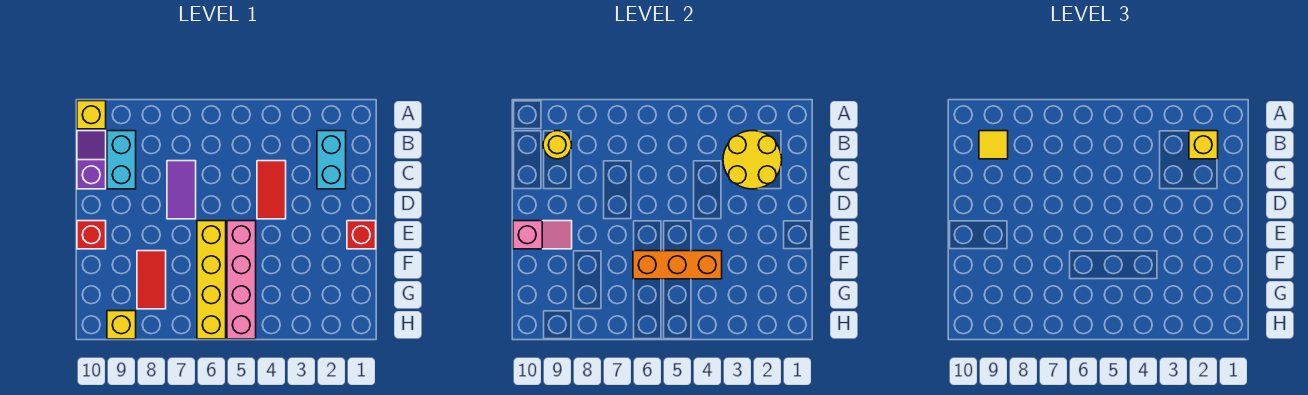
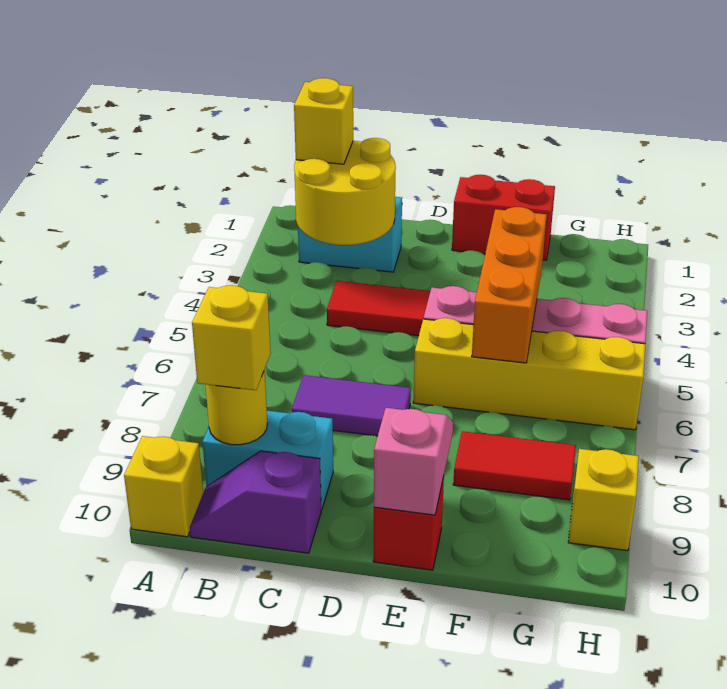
yellow 1x1 tile [979,131,1008,159] -> yellow 1x1 brick [192,285,271,390]
red 1x1 brick [347,221,376,249] -> red 1x2 brick [452,175,555,260]

